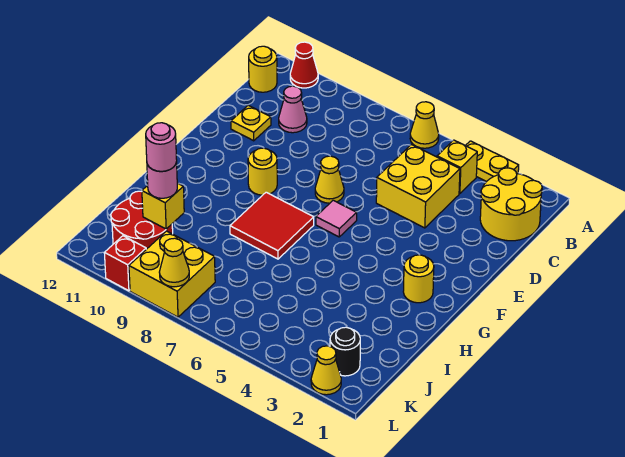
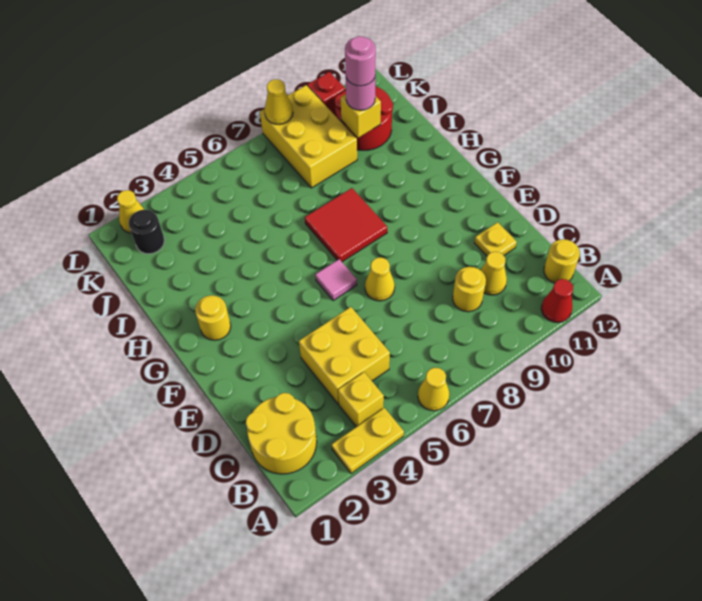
pink 1x1 cone [279,86,307,133] -> yellow 1x1 cone [481,252,507,295]
yellow 1x1 round brick [248,148,277,195] -> yellow 1x1 round brick moved to [453,267,486,312]
yellow 2x2 brick [129,231,215,317] -> yellow 2x3 brick [260,85,357,188]

